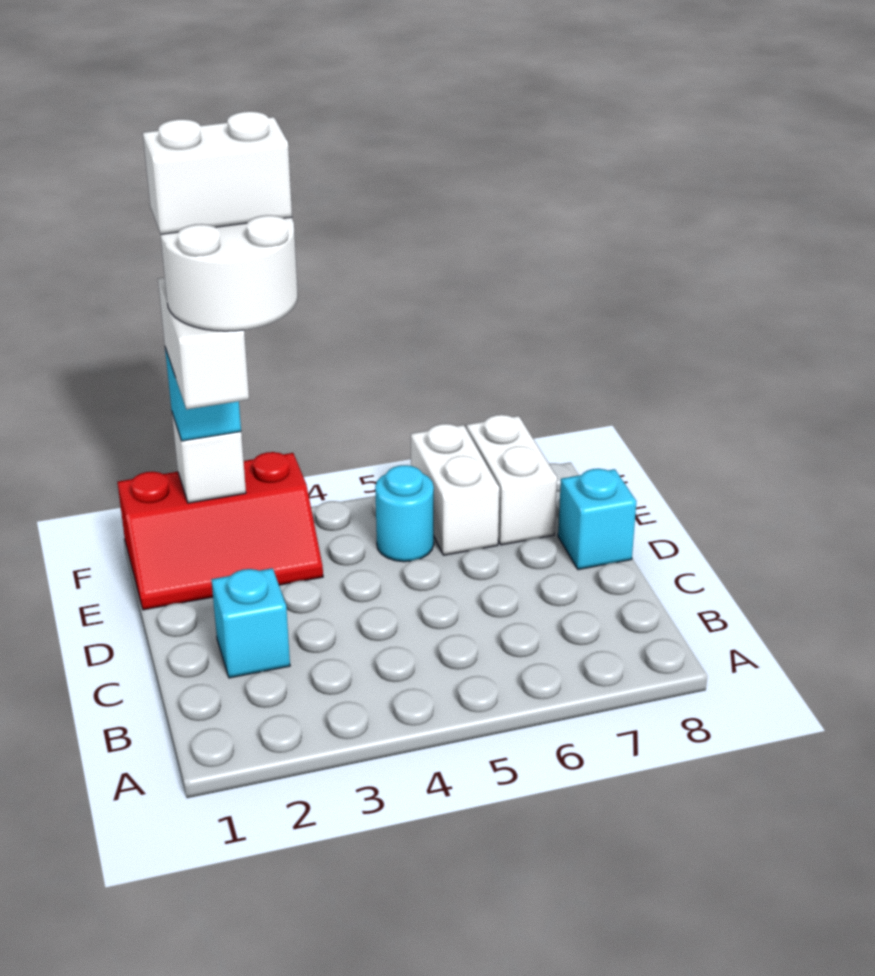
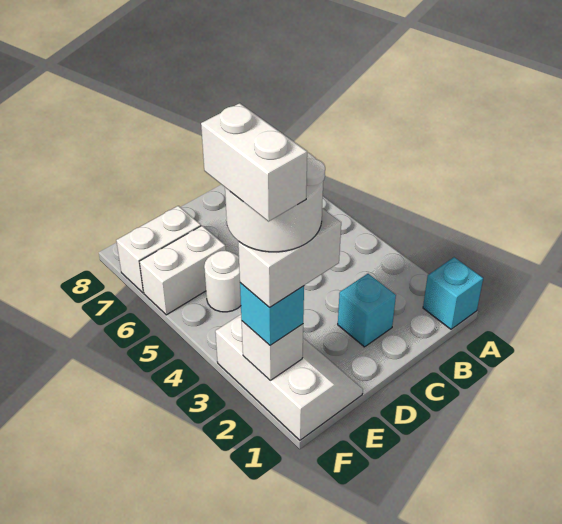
cyan 1x1 brick [558,469,636,570] -> cyan 1x1 brick moved to [423,257,483,329]
red 2x3 slope [118,452,323,610] -> white 2x3 slope [215,315,363,440]
cyan 1x1 round brick [375,465,434,562] -> white 1x1 round brick [204,251,241,312]

